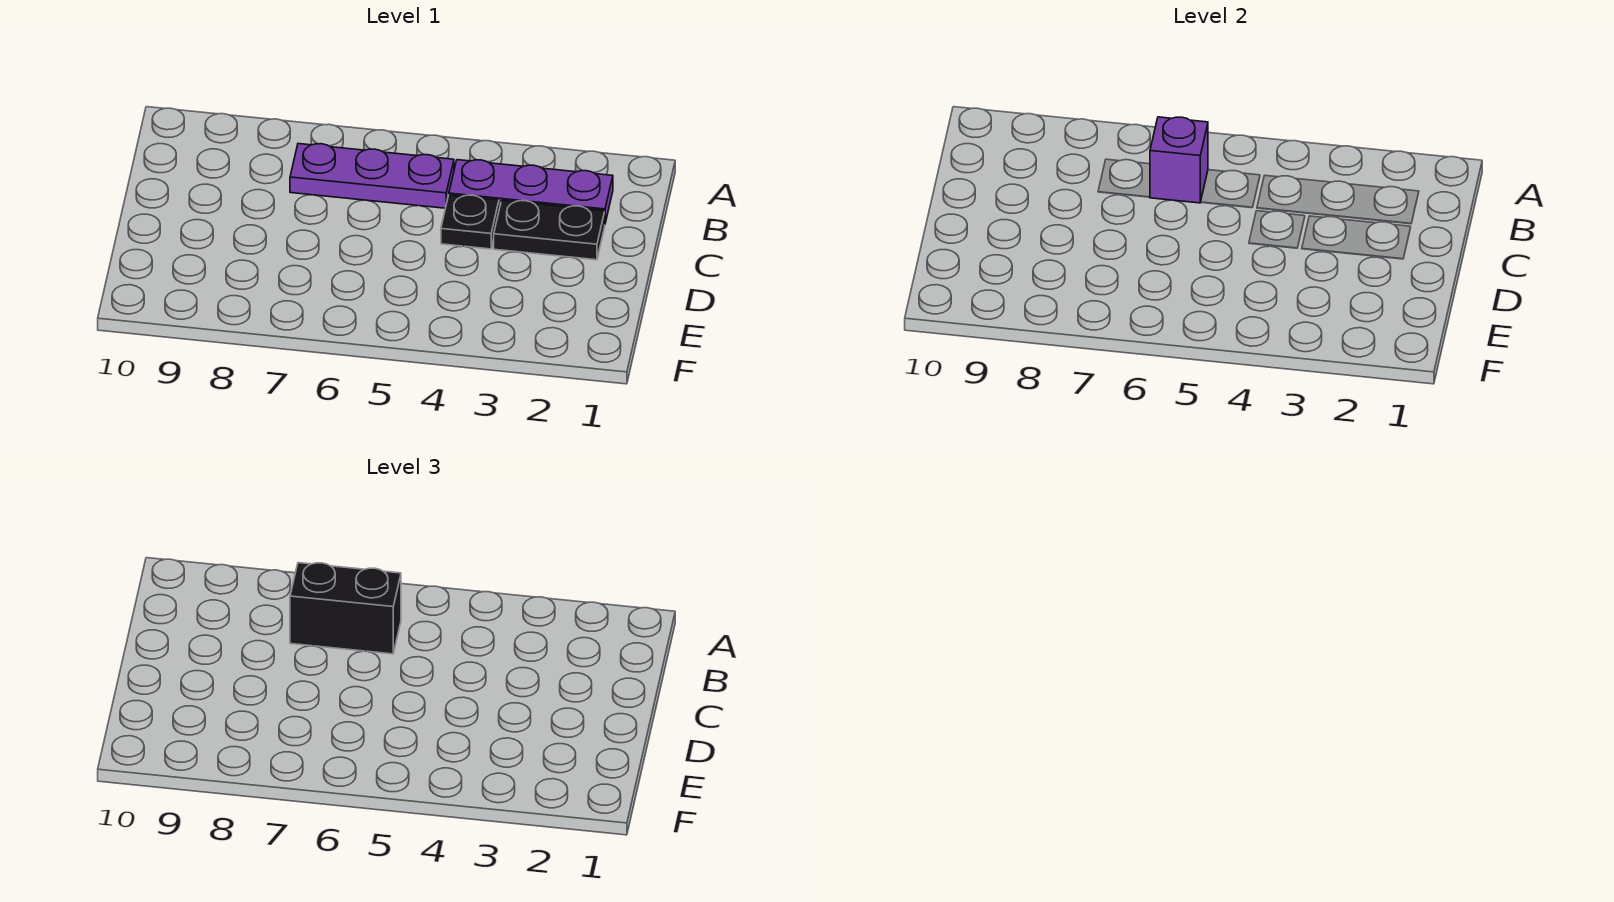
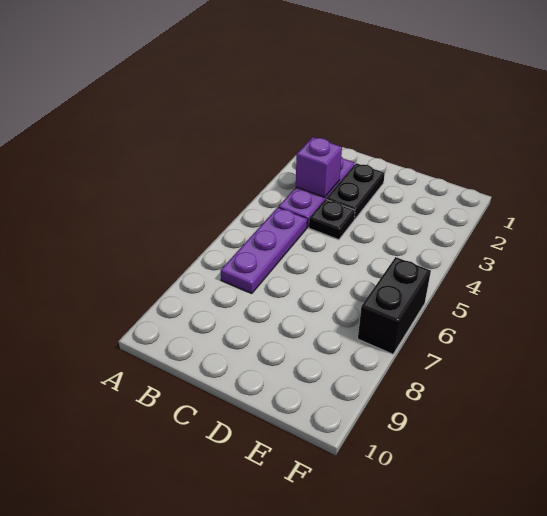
purple 1x1 brick [1150,117,1208,203] -> purple 1x1 brick moved to [296,137,342,197]
black 1x2 brick [290,563,401,654] -> black 1x2 brick moved to [358,257,431,354]

